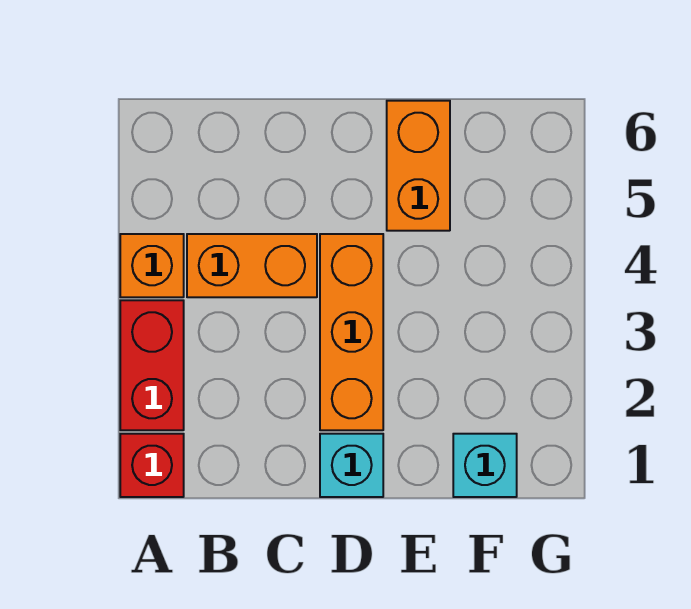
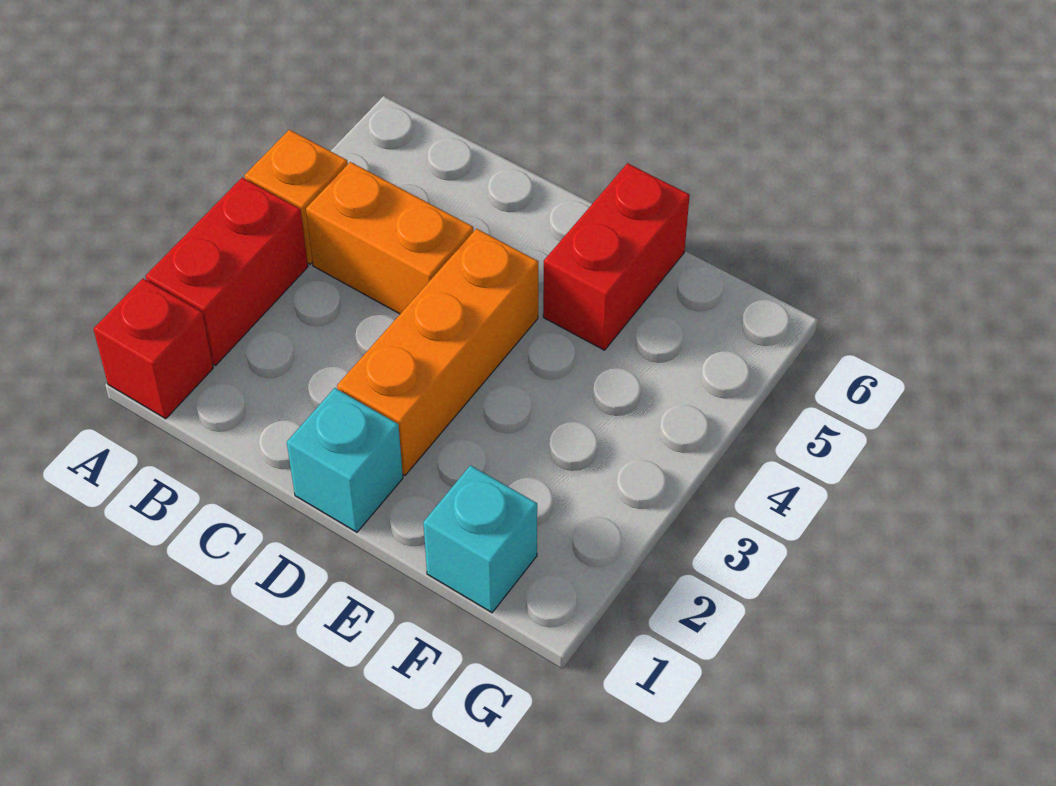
orange 1x2 brick [387,101,450,231] -> red 1x2 brick [543,163,690,350]

